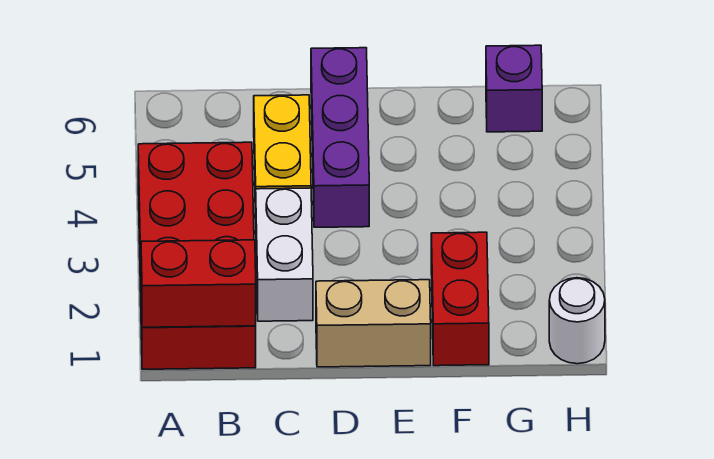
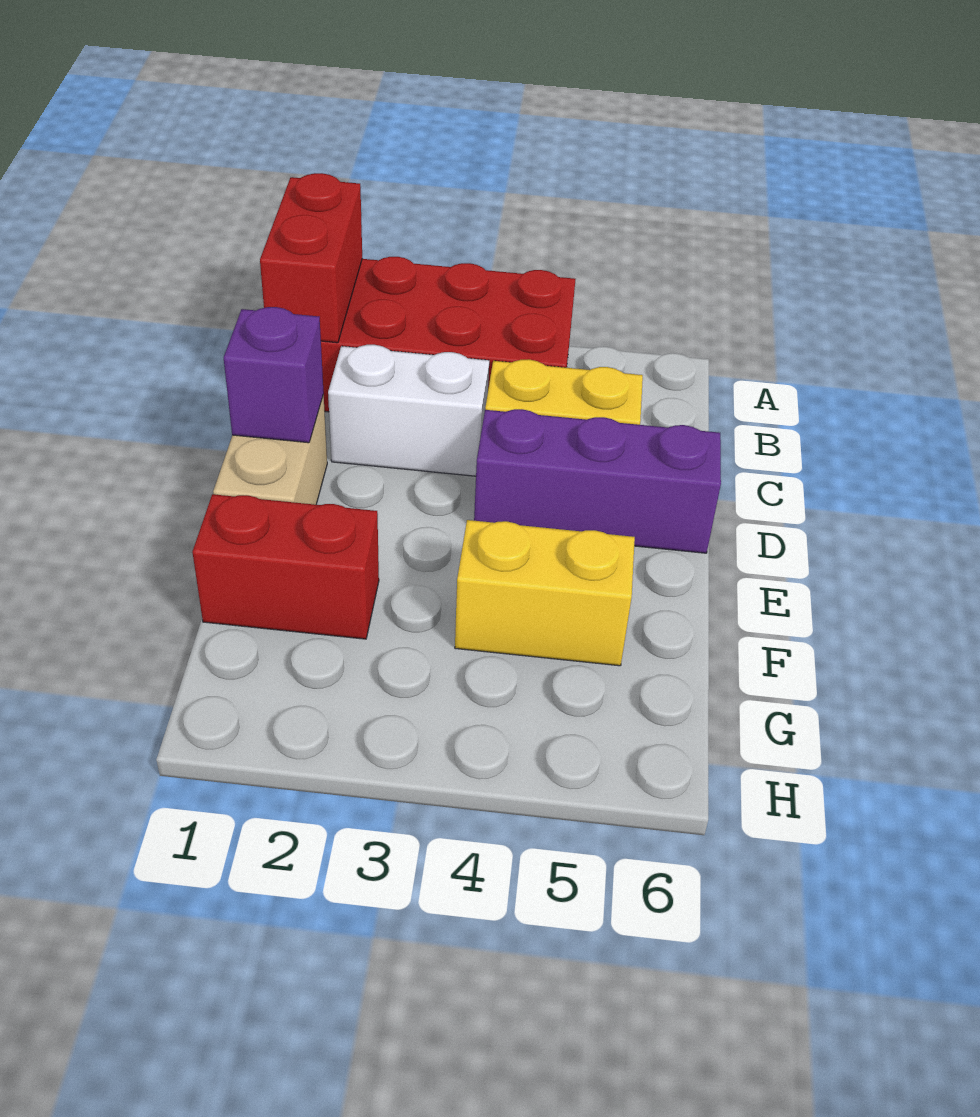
none -> yellow 1x2 brick [455,520,635,666]
purple 1x1 brick [486,45,542,132] -> purple 1x1 brick moved to [224,307,324,443]
white 1x1 round brick [549,278,605,364] -> none

